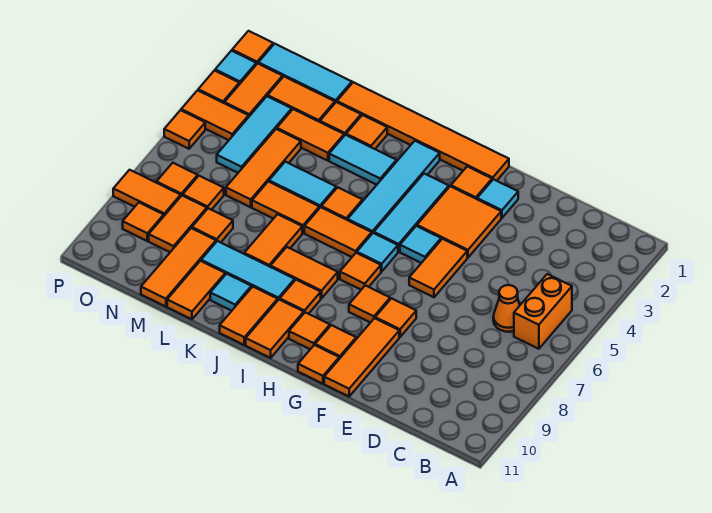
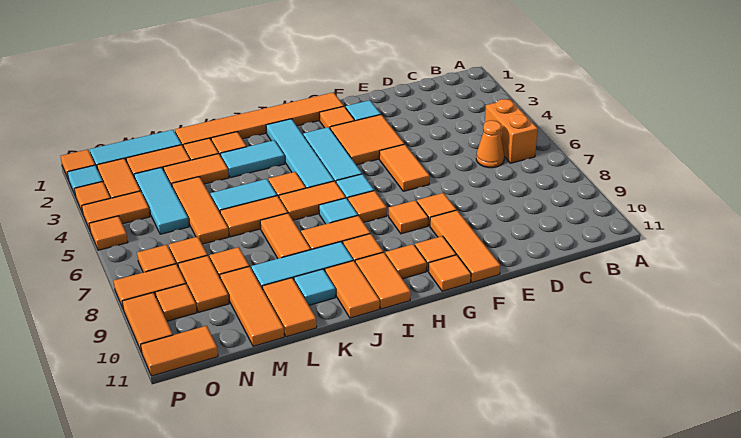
cyan 1x1 tile [400,226,441,263] -> cyan 1x1 tile moved to [319,198,358,224]
none -> orange 1x2 tile [141,326,218,376]
none -> orange 1x2 tile [122,293,173,352]

